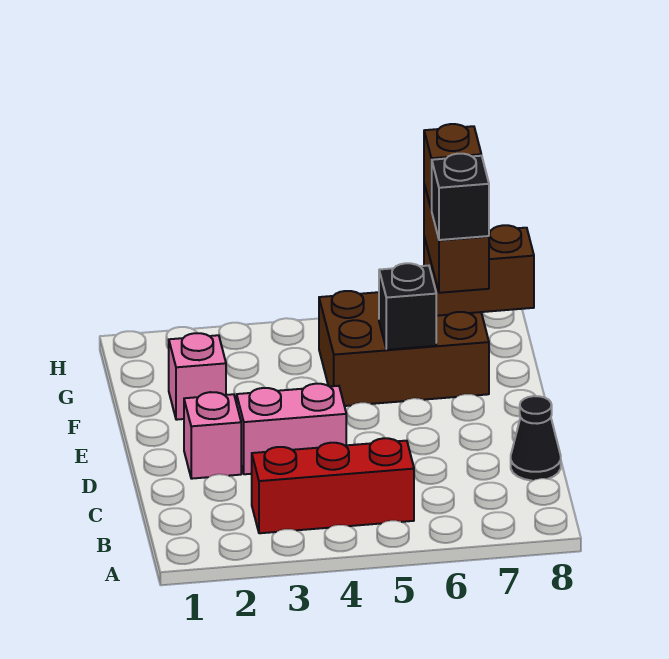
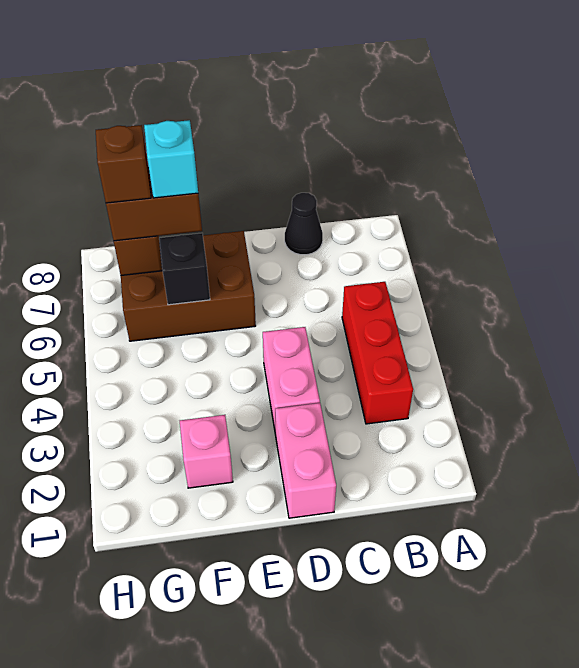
pink 1x1 brick [184,392,241,479] -> pink 1x2 brick [275,403,336,518]
brown 2x3 brick [319,291,489,406] -> brown 2x3 brick turned to [121,231,256,341]
black 1x1 brick [431,154,489,240] -> cyan 1x1 brick [144,120,198,198]

